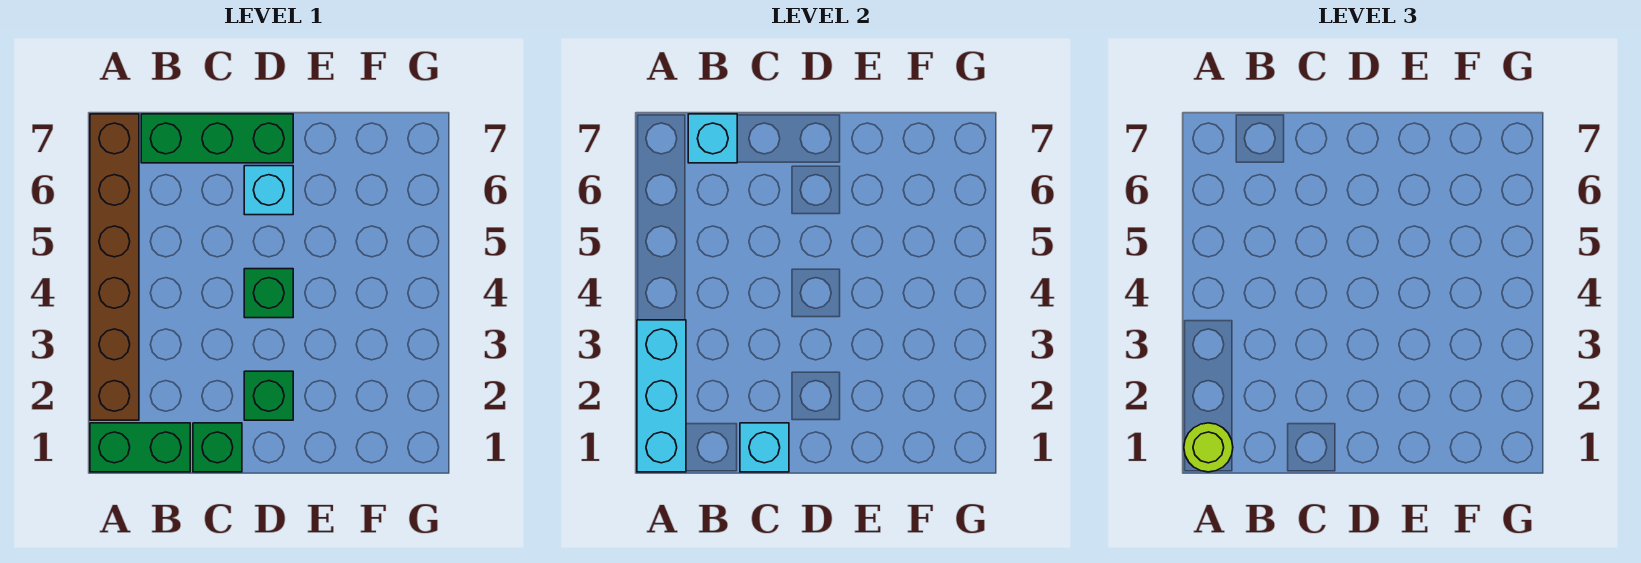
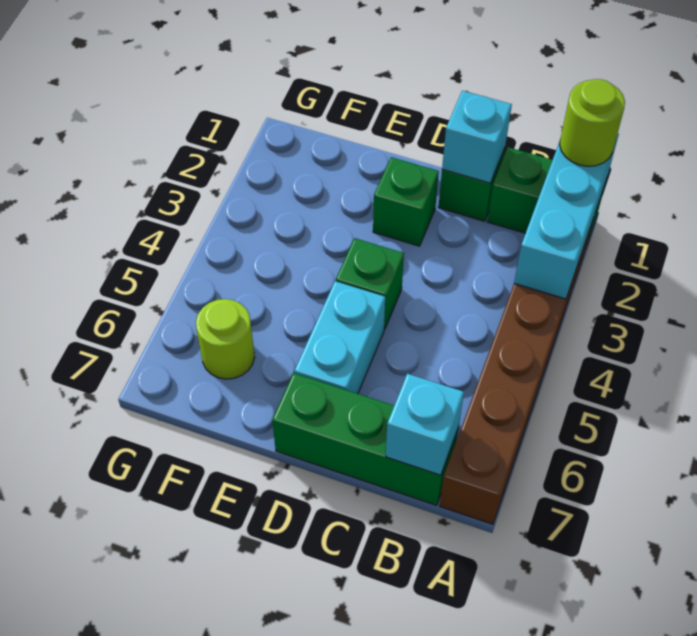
cyan 1x1 brick [244,166,293,215] -> cyan 1x2 brick [294,281,385,394]
none -> lime 1x1 round brick [196,299,255,379]

